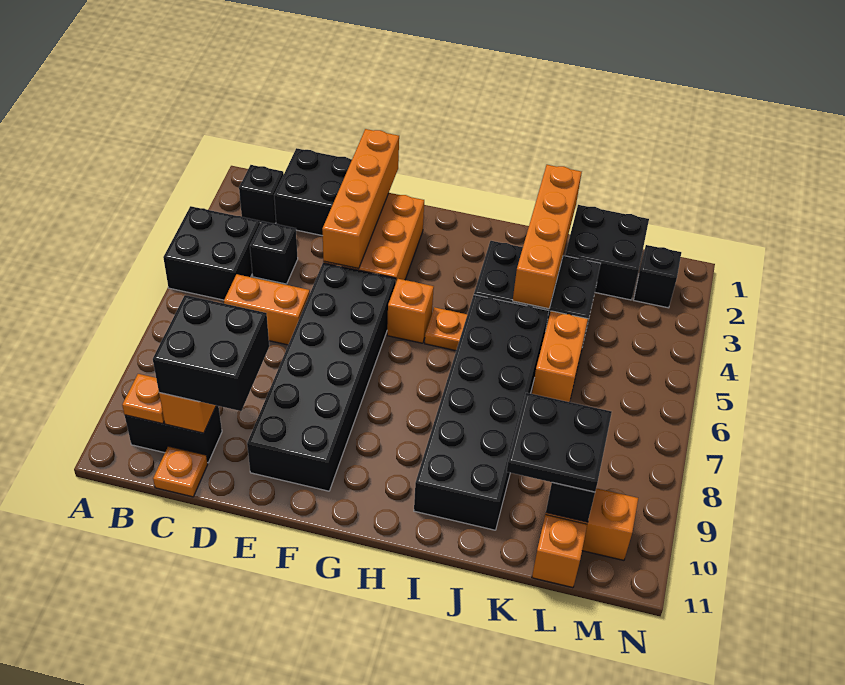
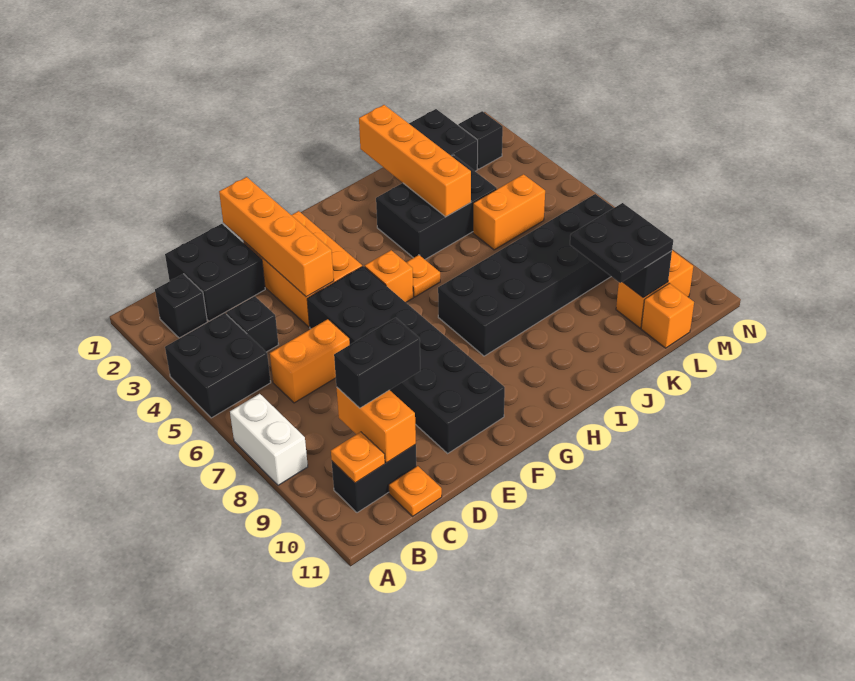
none -> white 1x2 brick [230,394,308,485]
black 2x2 brick [153,295,269,411] -> black 1x2 brick [334,318,420,408]
black 2x6 brick [414,295,549,530] -> black 2x6 brick turned to [438,194,614,356]
orange 1x2 brick [532,311,588,402] -> orange 1x2 brick turned to [473,174,545,250]

